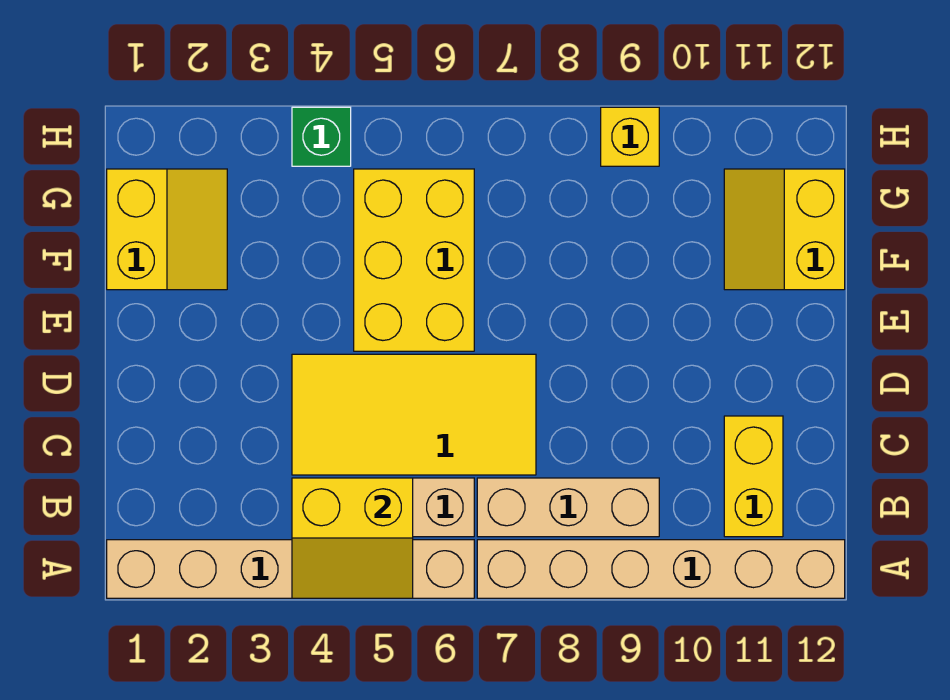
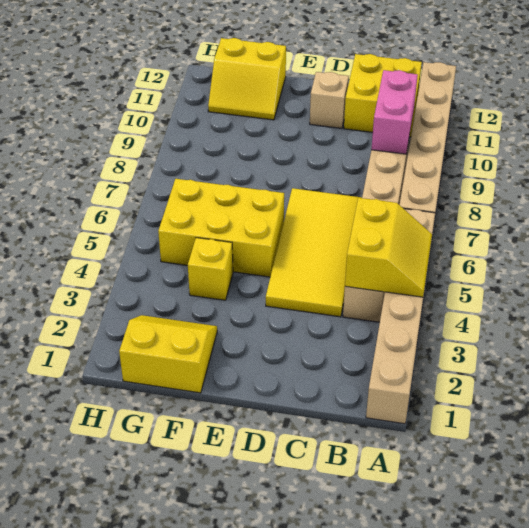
none -> pink 1x2 brick [371,70,418,154]
yellow 1x2 brick [724,416,783,537] -> yellow 2x2 brick [344,54,422,137]
none -> tan 1x1 brick [310,72,349,128]
green 1x1 brick [292,107,351,166] -> none
yellow 1x1 brick [601,107,659,166] -> yellow 1x1 brick moved to [188,238,233,300]

